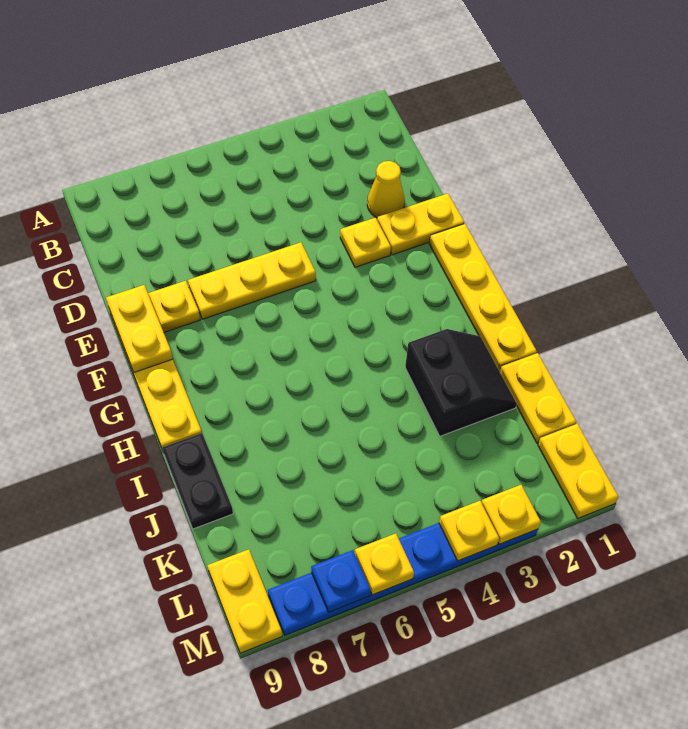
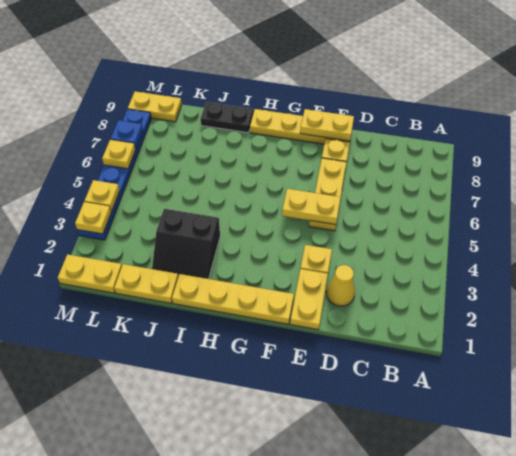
none -> yellow 1x2 plate [282,189,341,225]

